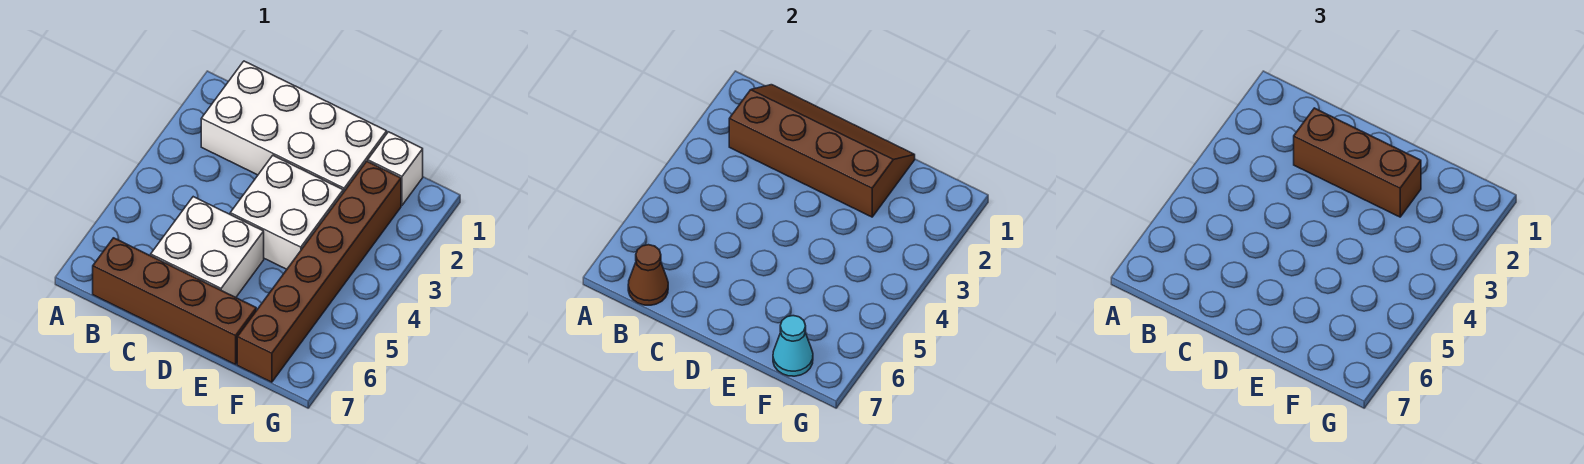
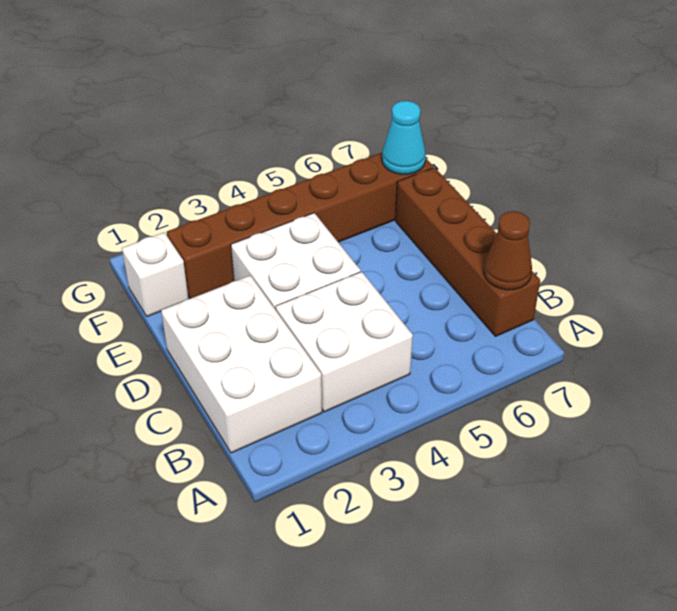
white 2x4 brick [201,61,387,192] -> white 2x3 brick [161,275,322,453]
brown 2x4 slope [729,85,915,217] -> none
brown 1x3 brick [1294,108,1421,217] -> none
white 2x2 brick [151,197,264,297] -> white 2x2 brick moved to [276,272,413,412]

